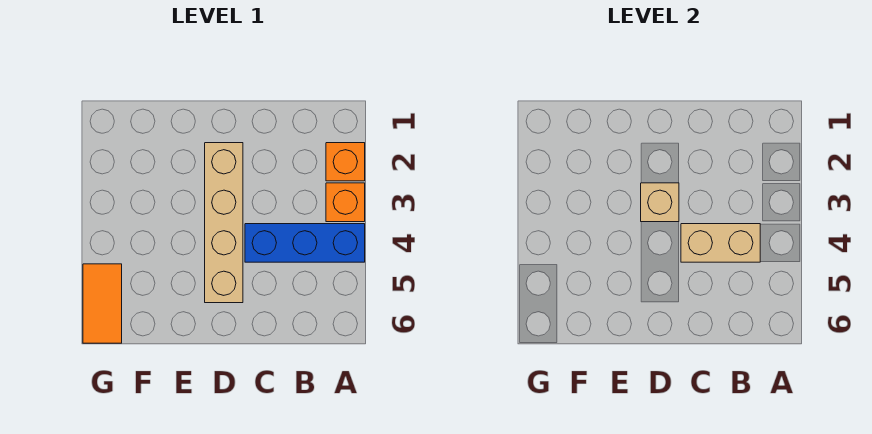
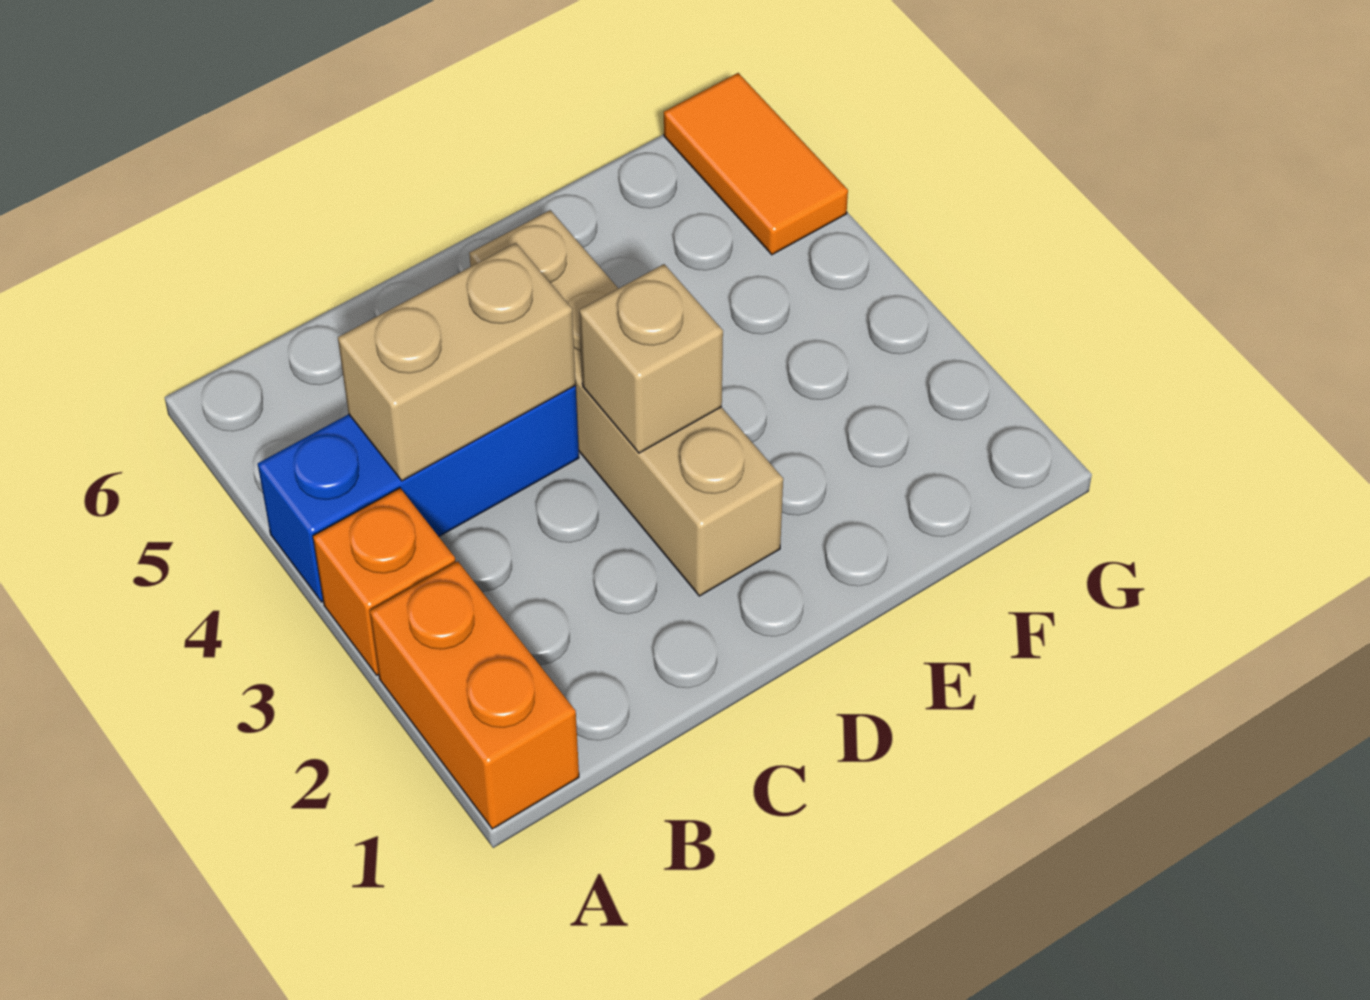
orange 1x1 brick [326,143,365,181] -> orange 1x2 brick [370,561,579,829]

